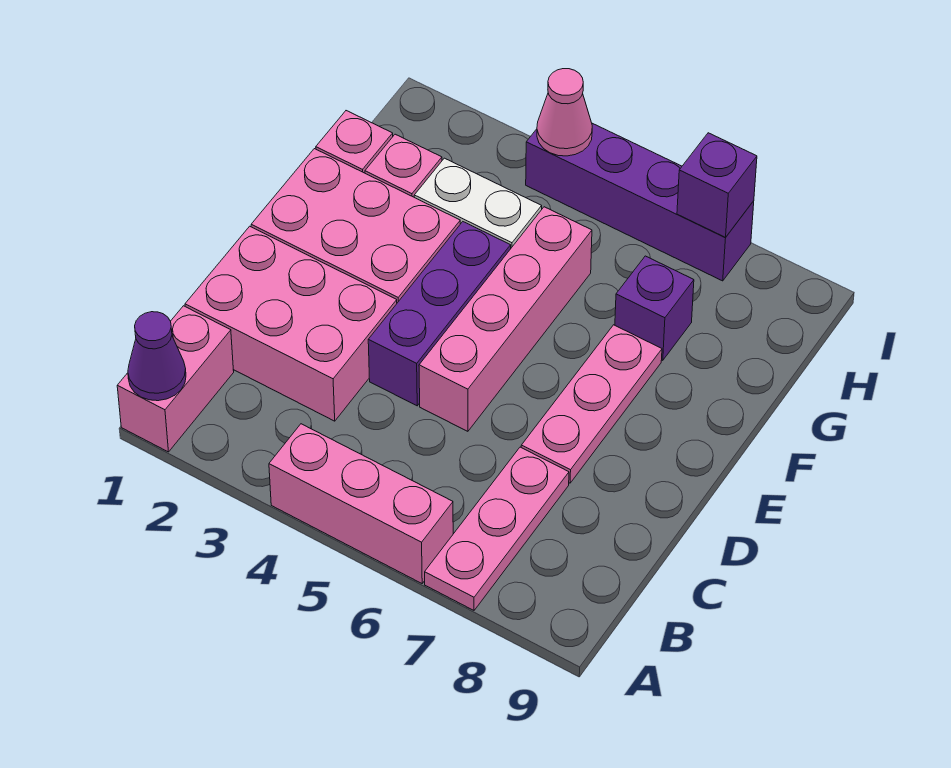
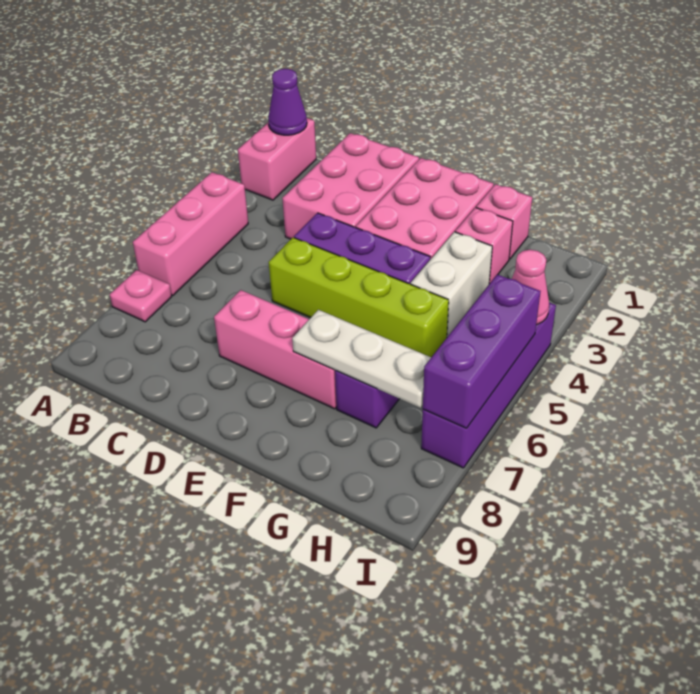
pink 1x2 brick [117,306,234,452] -> pink 1x2 brick turned to [238,118,316,200]
pink 1x3 plate [425,447,569,610] -> pink 1x1 plate [110,270,172,322]
pink 1x4 brick [419,207,592,431] -> lime 1x4 brick [269,238,449,357]
pink 1x3 plate [521,325,662,483] -> pink 1x3 brick [214,290,337,409]
none -> white 1x3 plate [292,310,431,408]
purple 1x1 brick [677,133,757,238] -> purple 1x3 brick [423,274,540,428]

